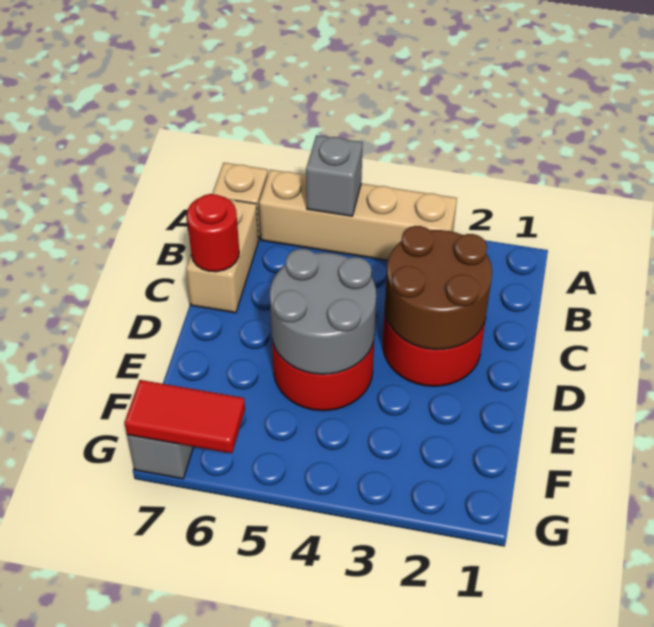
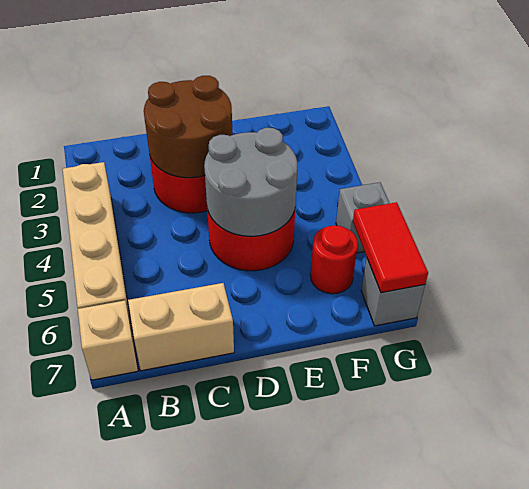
grey 1x1 brick [306,135,363,216] -> grey 1x1 brick moved to [336,182,390,253]
red 1x1 round brick [187,194,239,272] -> red 1x1 round brick moved to [310,226,358,294]

